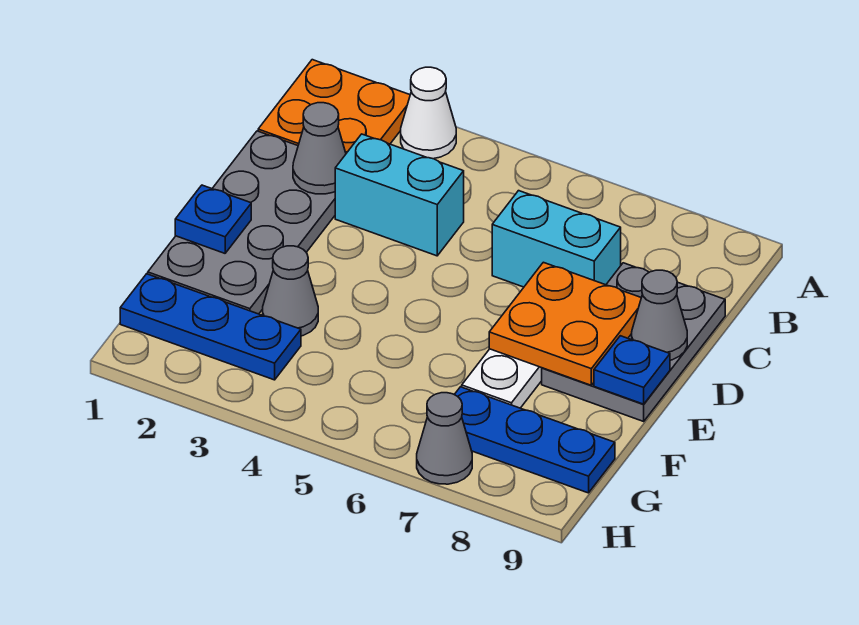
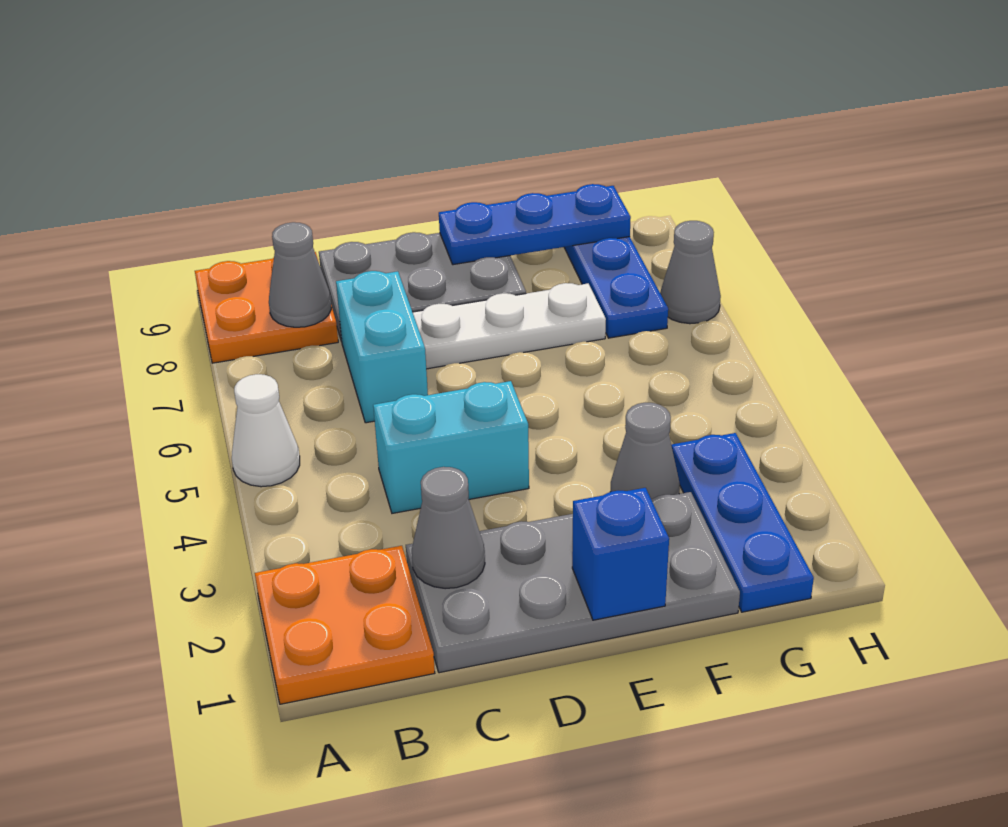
white 1x1 cone [401,67,456,159] -> white 1x1 cone moved to [232,374,300,487]
cyan 1x2 brick [335,134,464,256] -> cyan 1x2 brick turned to [373,381,529,513]
orange 2x2 plate [489,262,641,385] -> orange 2x2 plate moved to [195,252,338,363]
grey 1x1 cone [632,270,687,360] -> grey 1x1 cone moved to [269,222,331,327]
blue 1x1 plate [175,185,251,253] -> blue 1x1 brick [572,488,669,620]
blue 1x1 plate [594,336,670,404] -> blue 1x3 plate [439,184,631,265]

